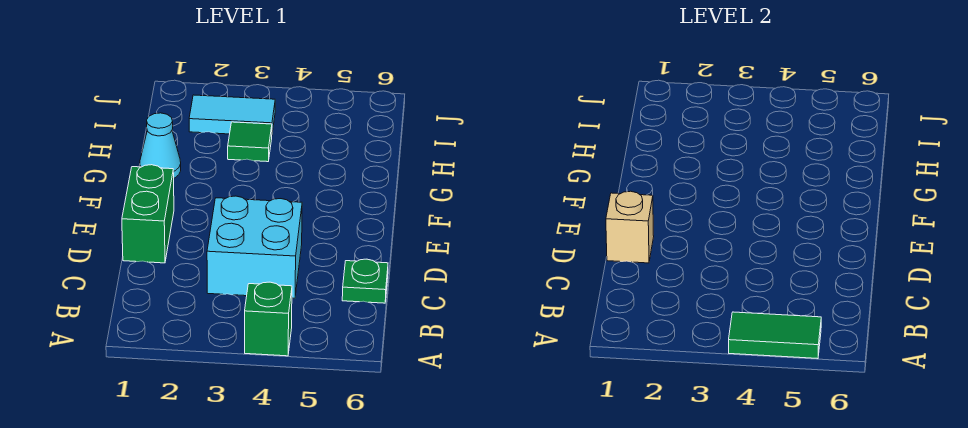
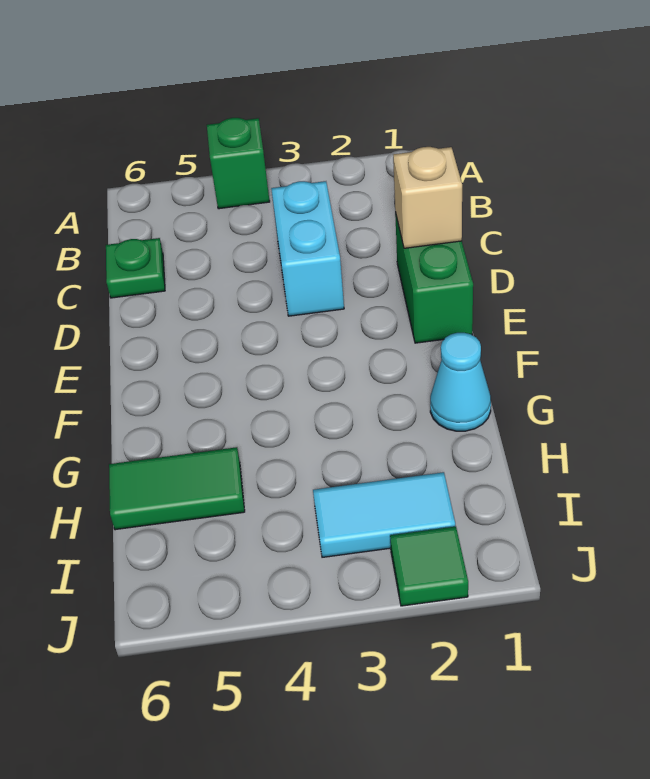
green 1x2 tile [729,312,821,359] -> green 1x2 tile moved to [109,447,245,530]
cyan 2x2 brick [207,196,302,298] -> cyan 1x2 brick [271,181,344,316]
green 1x1 tile [228,122,272,162] -> green 1x1 tile moved to [390,526,468,606]

